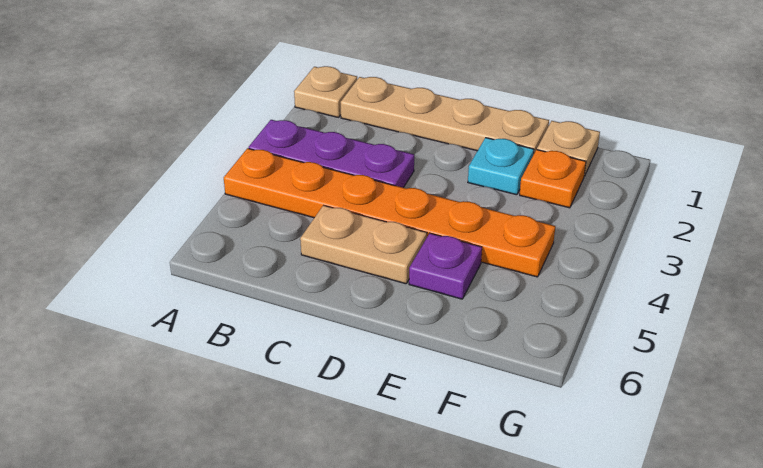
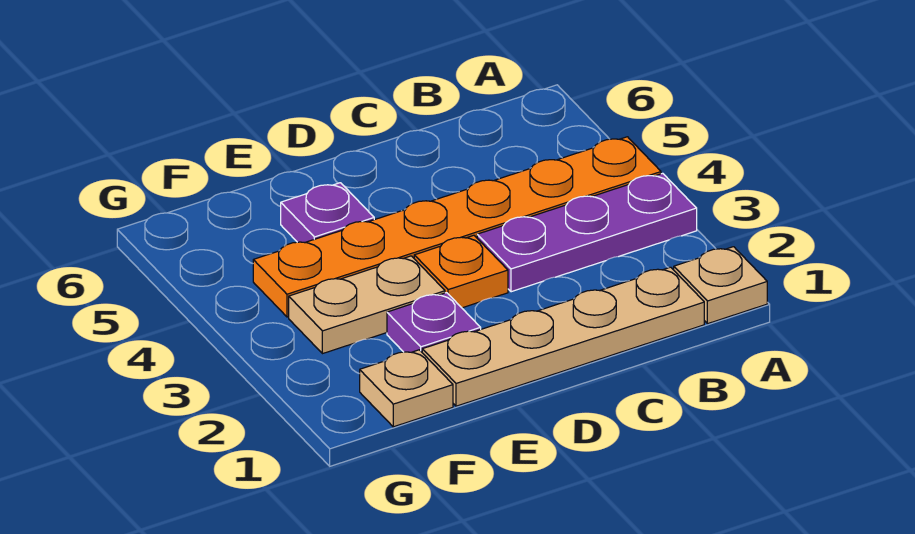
tan 1x2 plate [300,205,427,284] -> tan 1x2 plate moved to [289,256,445,354]
cyan 1x1 plate [468,138,534,195] -> purple 1x1 plate [387,293,481,352]
orange 1x1 plate [520,150,586,208] -> orange 1x1 plate moved to [414,235,508,308]

